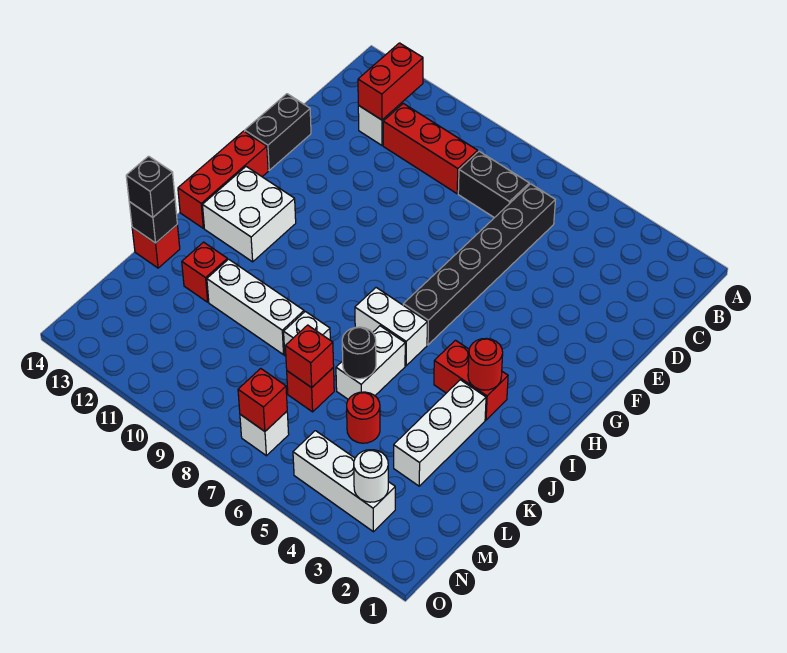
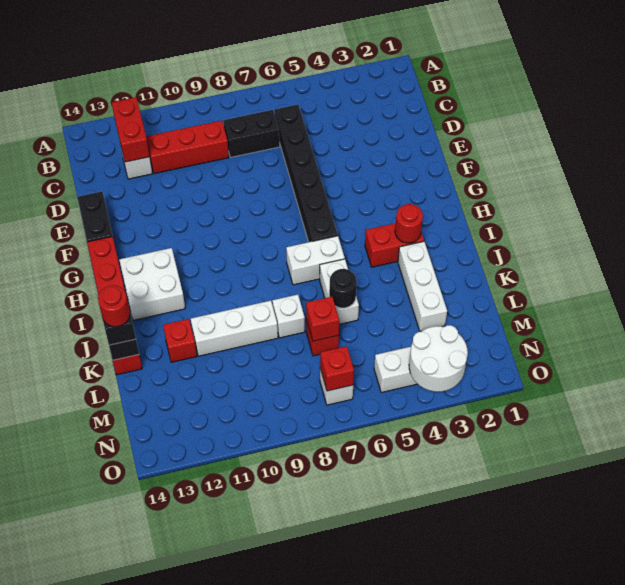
red 1x1 round brick [347,392,380,443] -> red 1x1 round brick moved to [98,285,130,327]
white 1x1 round brick [354,450,388,502] -> white 2x2 round brick [409,325,468,392]

